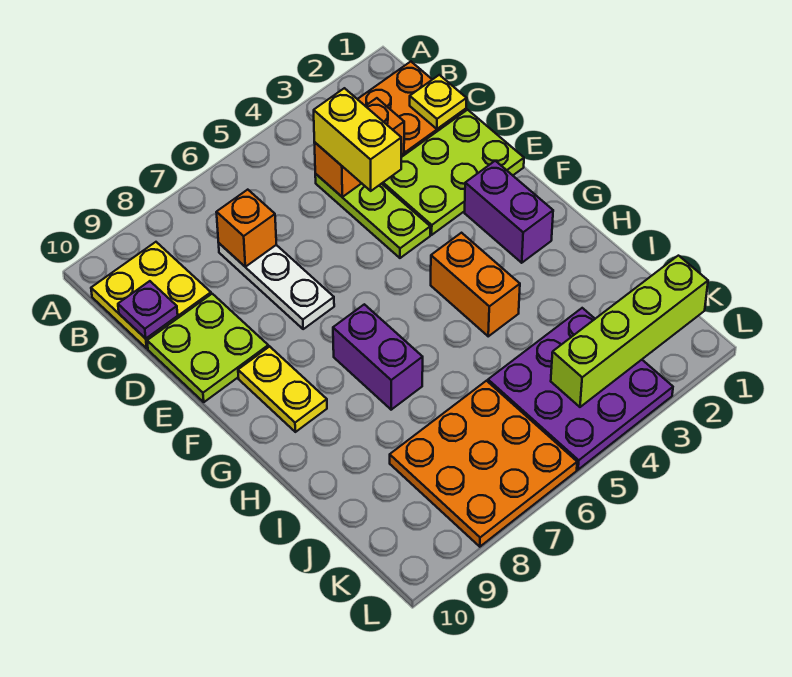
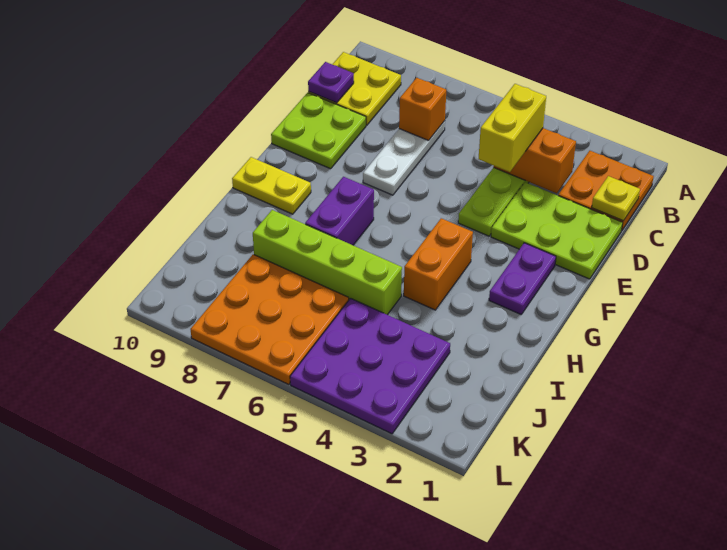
purple 1x2 brick [465,161,553,263] -> purple 1x2 plate [489,243,556,314]
yellow 1x2 plate [238,346,327,432] -> yellow 1x2 plate turned to [232,157,311,214]
lime 1x4 brick [551,256,708,407] -> lime 1x4 brick moved to [253,210,402,315]

